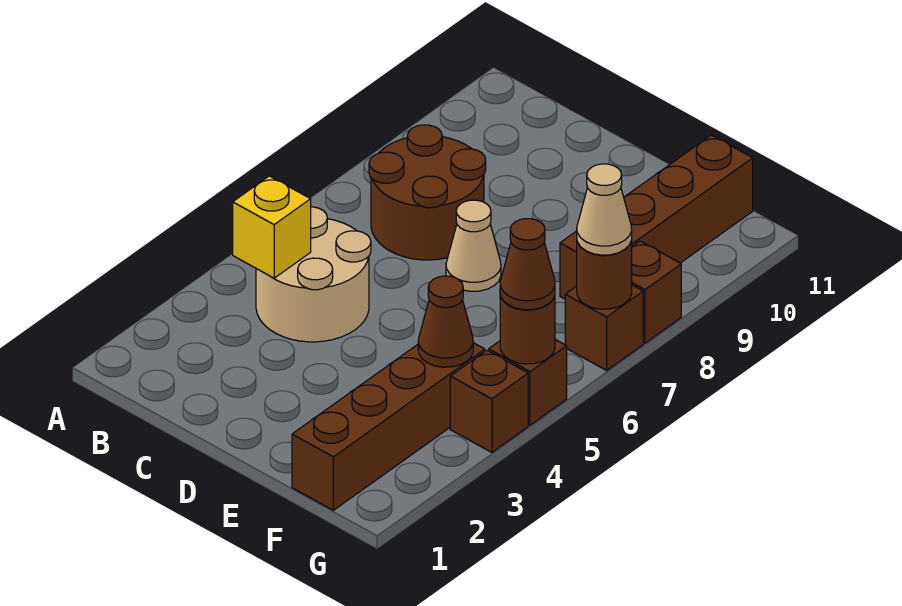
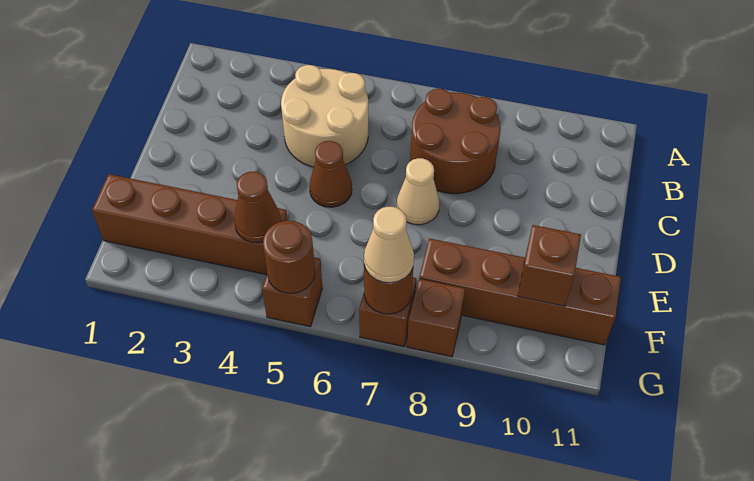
yellow 1x1 brick [233,176,311,278] -> none
brown 1x1 brick [450,350,528,452] -> brown 1x1 brick moved to [518,225,581,306]
brown 1x1 cone [500,219,555,310] -> brown 1x1 cone moved to [309,141,352,207]

